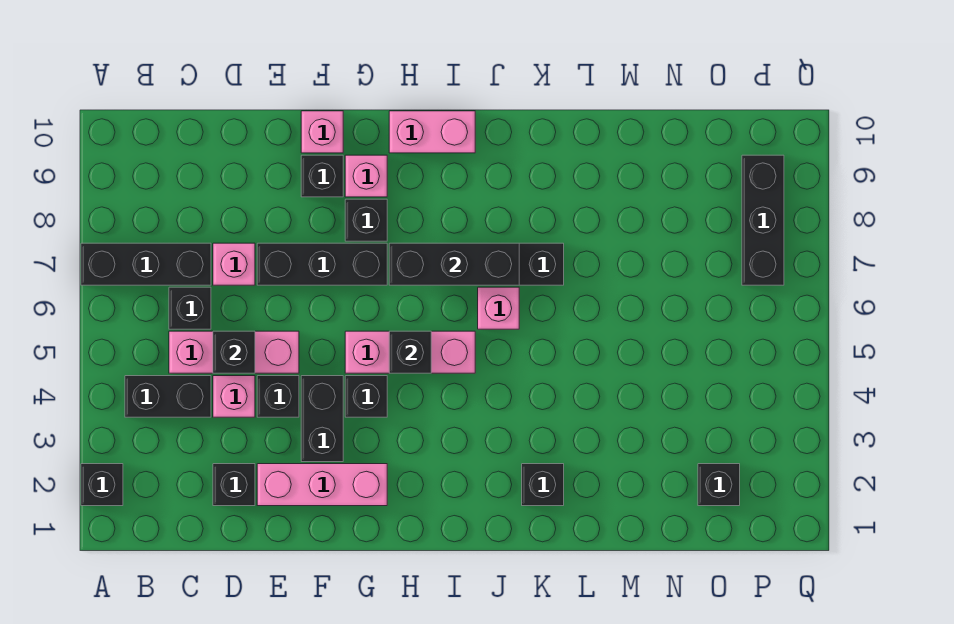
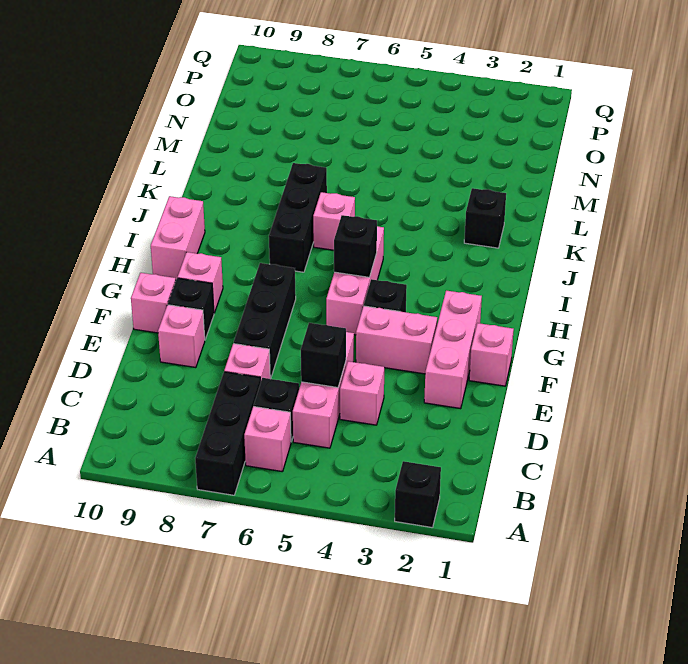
black 1x2 brick [125,376,211,417] -> none
none -> pink 1x1 brick [244,406,291,472]
black 1x1 brick [213,464,255,506] -> none
black 1x1 brick [257,376,299,417] -> none
none -> pink 1x1 brick [158,305,205,368]
none -> pink 1x1 brick [469,323,514,386]
black 1x2 brick [301,376,343,462] -> pink 1x2 brick [356,306,437,374]
black 1x1 brick [345,199,387,241] -> none
black 1x3 brick [389,243,519,285] -> none
black 1x1 brick [698,464,740,506] -> none
black 1x3 brick [742,155,784,285] -> none

